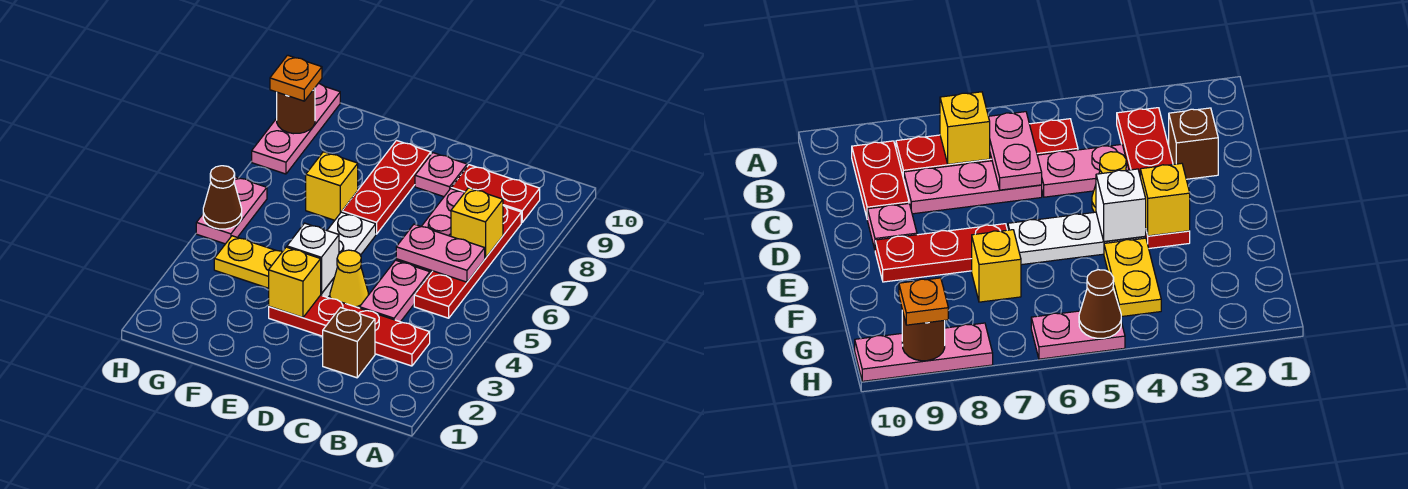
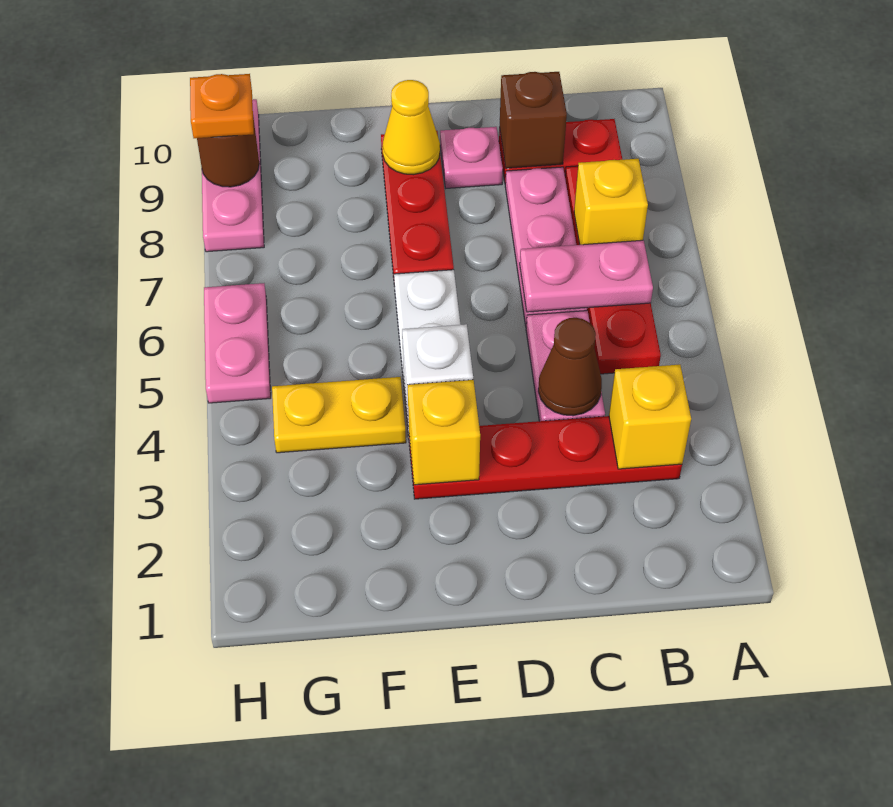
brown 1x1 brick [323,308,375,378] -> brown 1x1 brick moved to [500,72,567,168]
yellow 1x1 cone [330,250,368,308] -> yellow 1x1 cone moved to [382,80,440,175]
yellow 1x1 brick [306,152,358,220] -> yellow 1x1 brick moved to [609,365,691,469]
brown 1x1 cone [203,166,242,229] -> brown 1x1 cone moved to [538,318,602,416]

